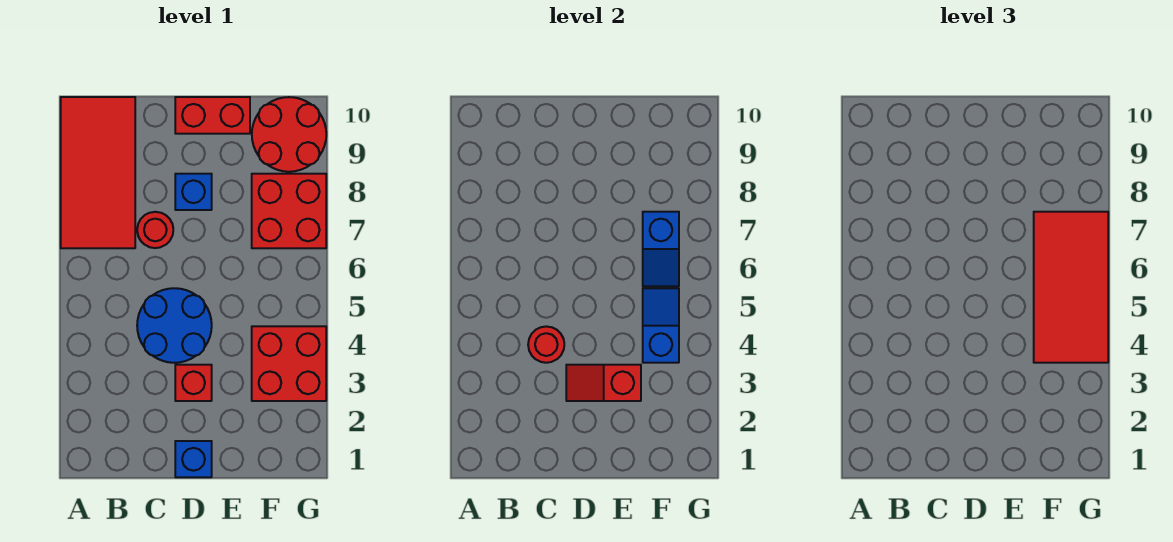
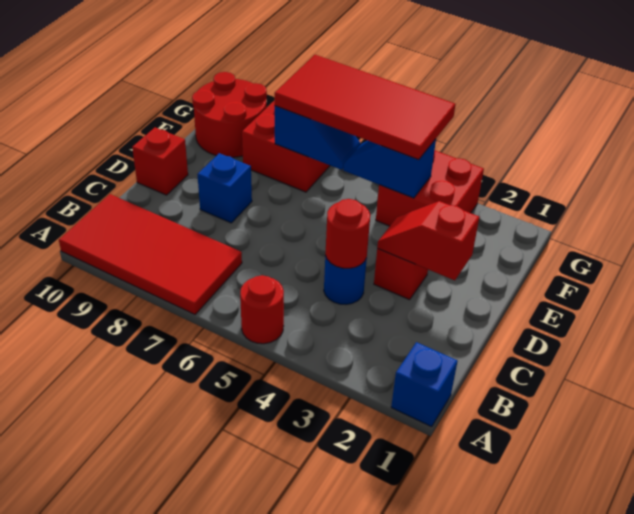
blue 2x2 round brick [137,288,212,363] -> blue 1x1 round brick [324,256,367,304]
red 1x1 round brick [137,212,173,248] -> red 1x1 round brick moved to [240,275,284,344]
blue 1x1 brick [175,441,212,477] -> blue 1x1 brick moved to [391,342,458,427]
red 1x2 slope [566,365,641,401] -> red 1x2 slope turned to [377,201,479,280]
red 1x2 brick [175,97,250,134] -> red 1x1 brick [132,127,188,195]

